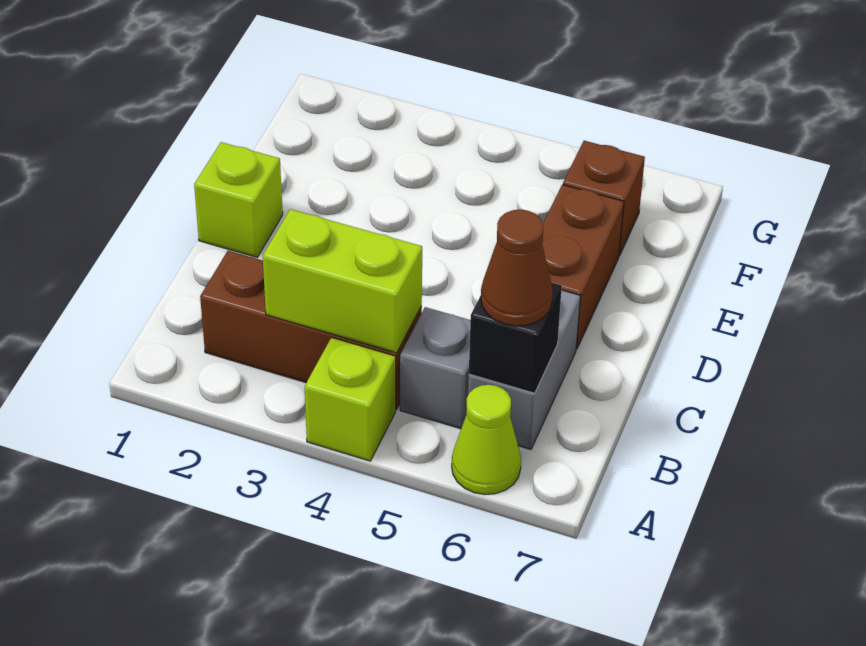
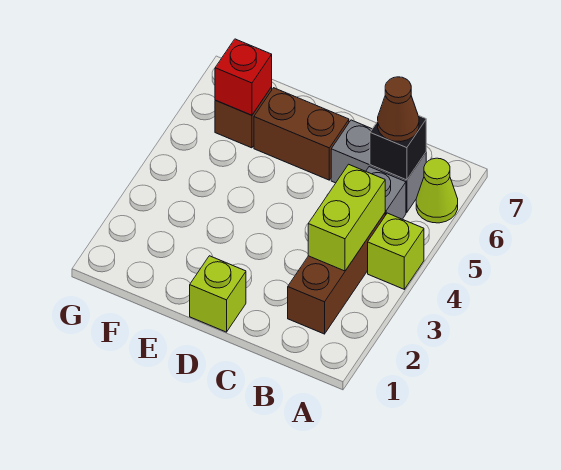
none -> red 1x1 brick [215,39,272,115]

